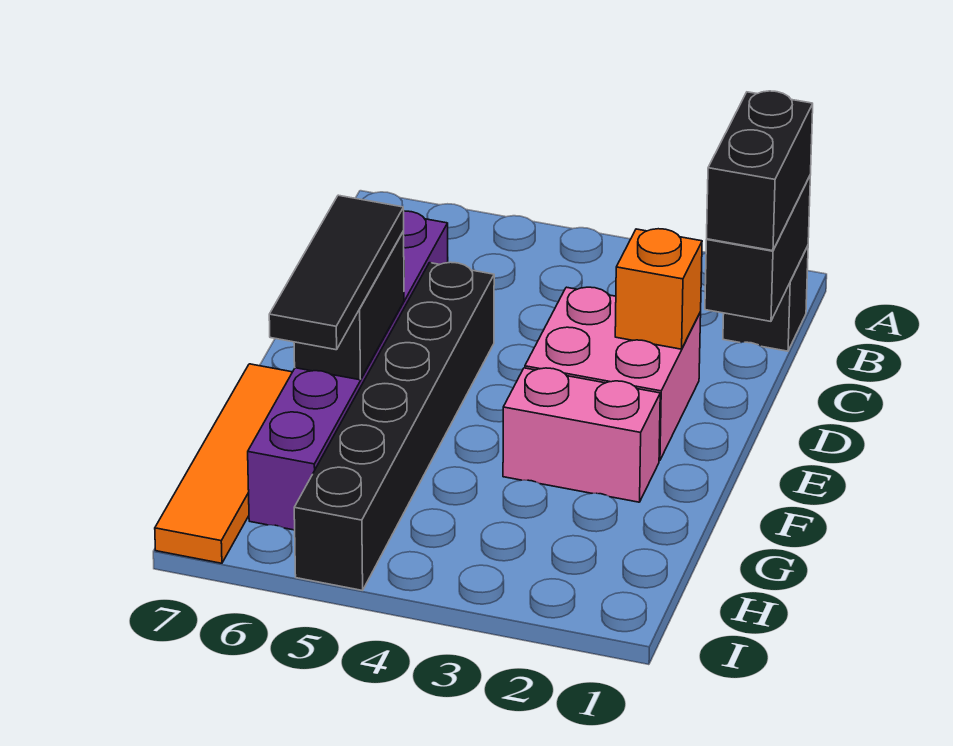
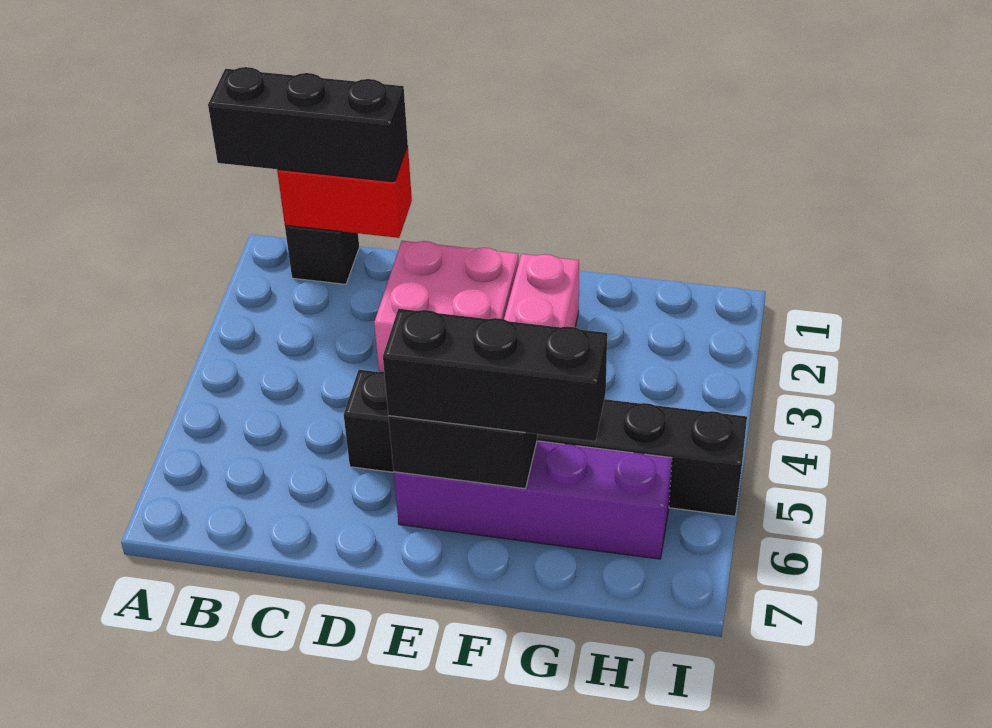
black 1x2 brick [705,176,810,321] -> red 1x2 brick [277,146,412,238]
black 1x2 brick [707,91,813,251] -> black 1x3 brick [208,67,408,182]
purple 1x6 brick [248,211,448,530] -> purple 1x4 brick [394,441,672,559]
orange 1x1 brick [615,229,702,349] -> none
black 1x3 tile [269,195,404,350] -> black 1x3 brick [383,309,607,441]
orange 1x4 tile [155,364,292,563] -> none

